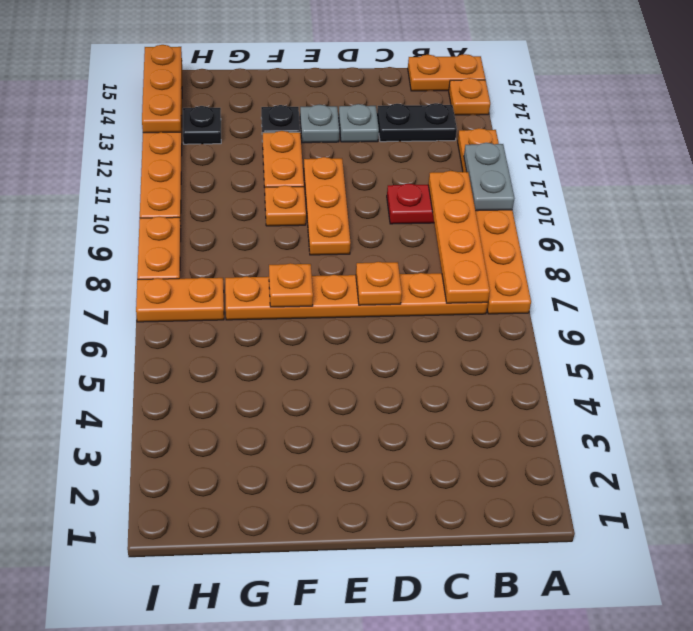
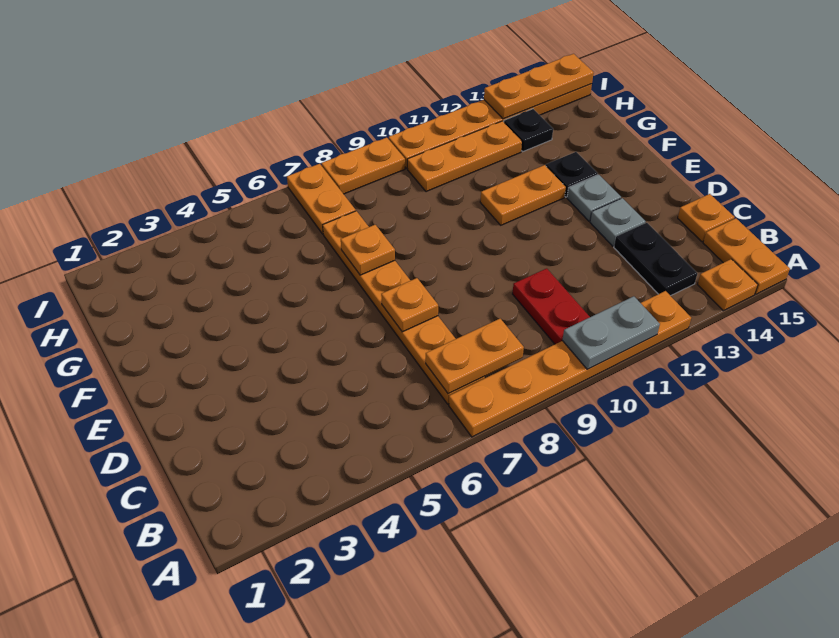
orange 1x4 plate [428,171,490,303] -> orange 1x2 plate [426,319,524,394]
orange 1x3 plate [304,157,350,255] -> orange 1x3 plate moved to [407,121,522,192]
orange 1x1 plate [265,185,306,226] -> orange 1x1 plate moved to [678,194,735,242]

